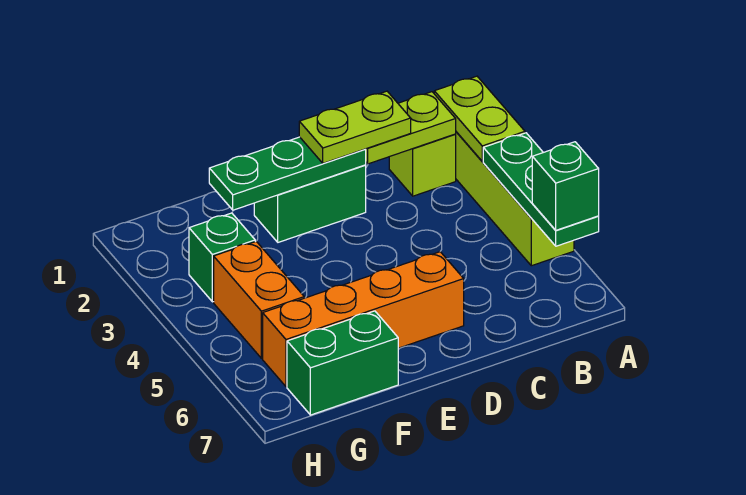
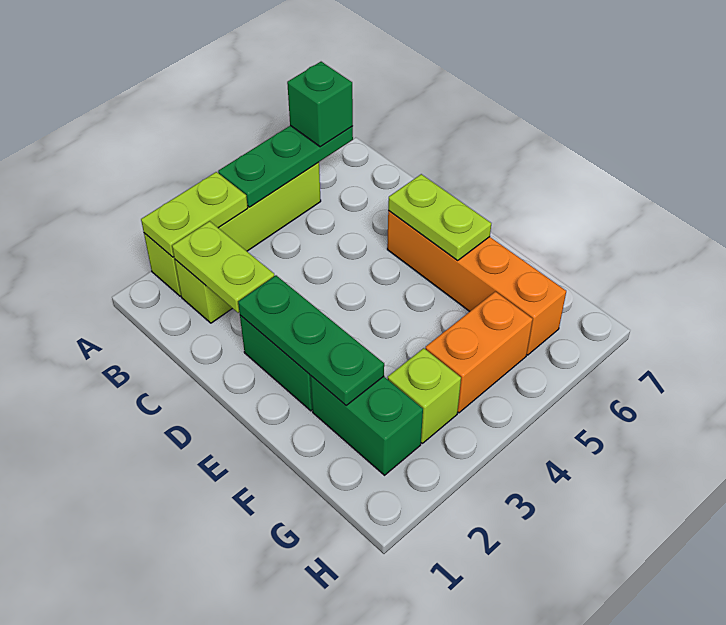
lime 1x2 plate [299,91,411,163] -> lime 1x2 plate moved to [388,174,491,260]
green 1x2 brick [287,311,398,415] -> green 1x2 brick moved to [311,376,423,475]
green 1x1 brick [189,213,255,302] -> lime 1x1 brick [388,348,461,443]

